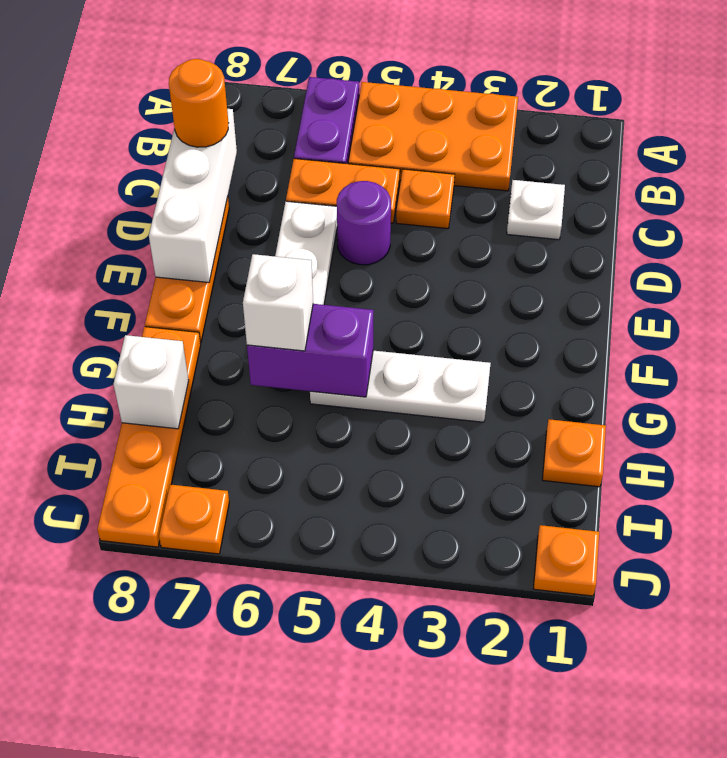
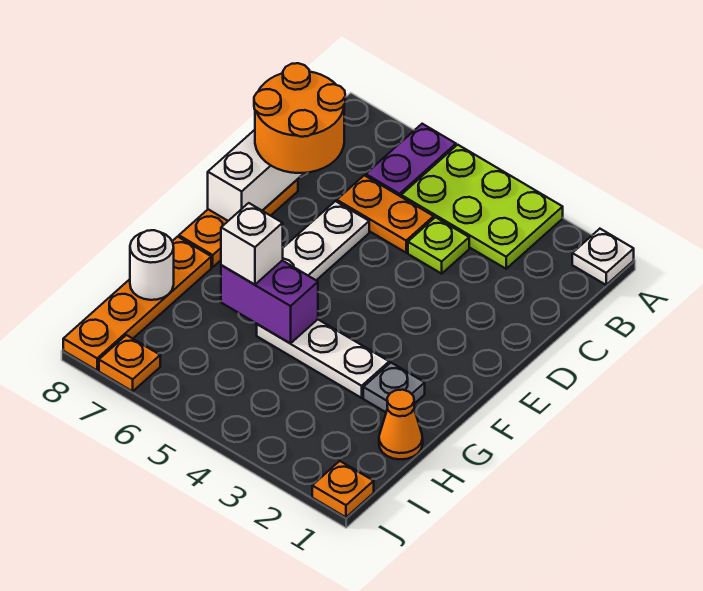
orange 2x3 plate [348,82,518,191] -> lime 2x3 plate [401,145,563,269]
white 1x1 plate [507,180,565,240] -> white 1x1 plate moved to [572,229,634,285]
orange 1x1 plate [396,169,455,229] -> lime 1x1 plate [408,217,469,274]
orange 1x1 round brick [169,59,228,147] -> orange 2x2 round brick [254,63,345,173]
purple 1x1 round brick [337,181,391,265] -> none
none -> grey 1x1 plate [363,363,425,412]
orange 1x1 plate [542,419,606,487] -> orange 1x1 cone [379,390,423,459]
white 1x1 brick [114,335,189,429] -> white 1x1 round brick [130,230,174,300]

